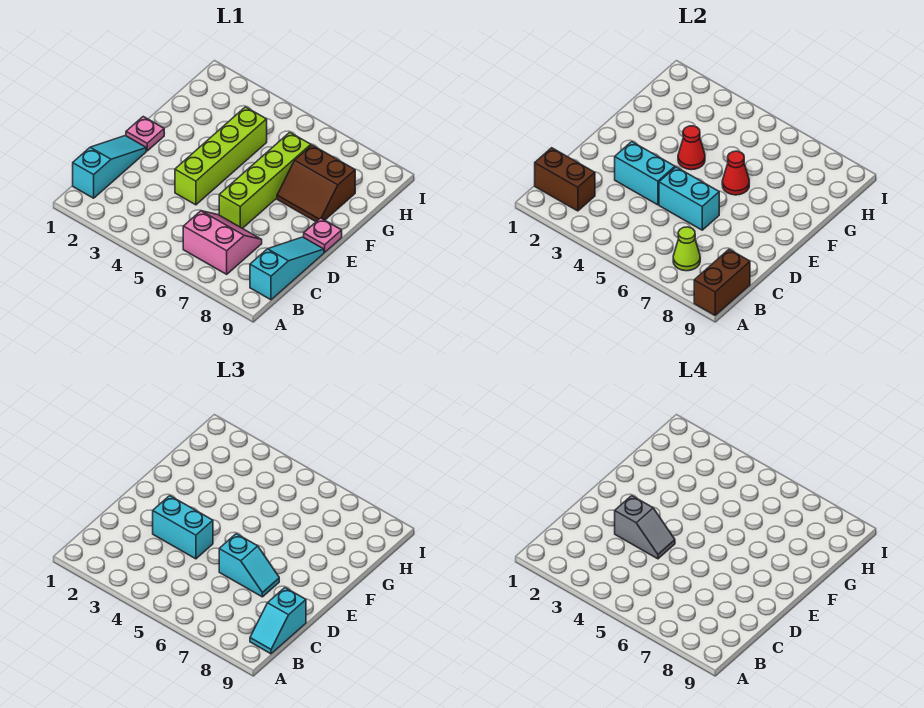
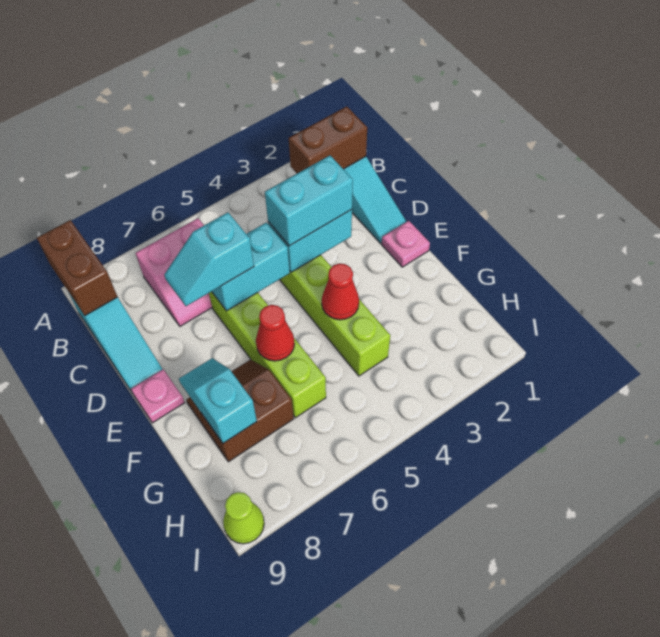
lime 1x1 cone [673,227,700,271] -> lime 1x1 cone moved to [223,492,264,544]
cyan 1x2 slope [250,588,306,654] -> cyan 1x2 slope moved to [179,358,257,443]
grey 1x2 slope [615,496,675,559] -> none

